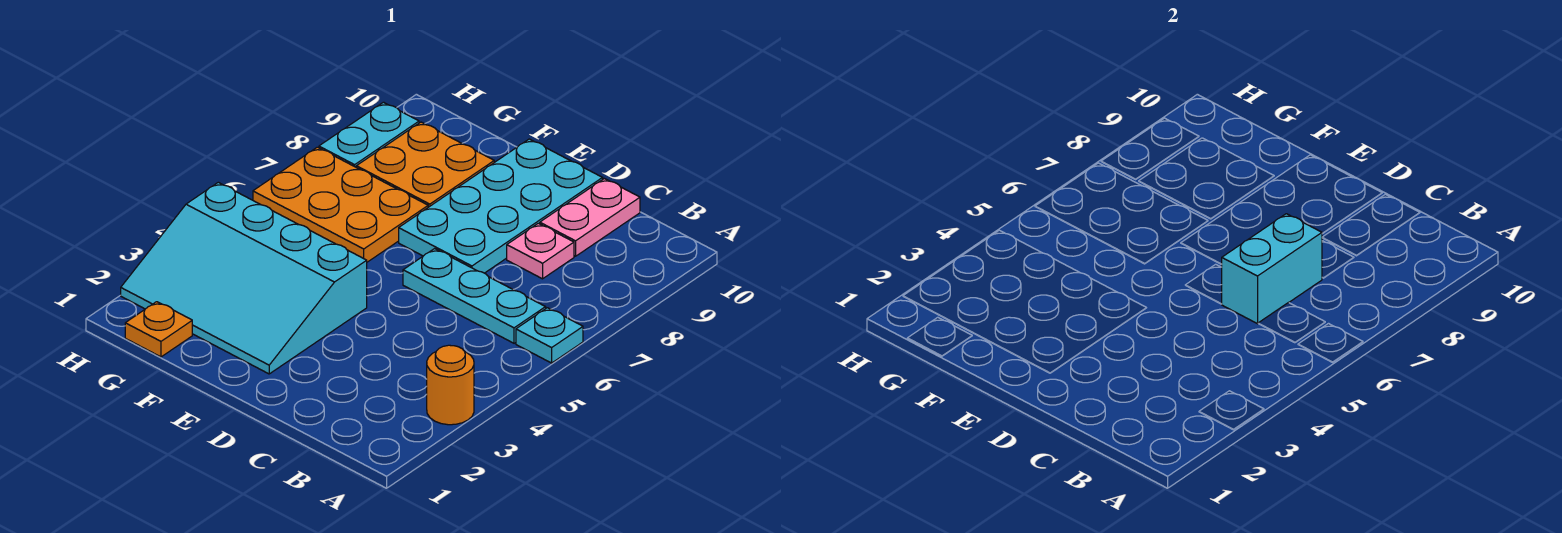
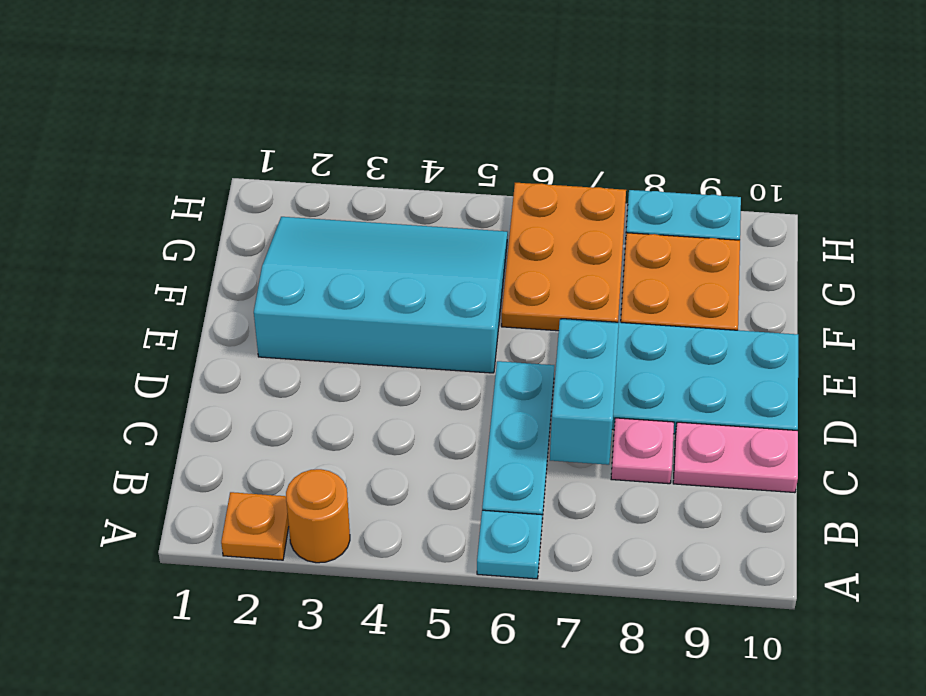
cyan 1x2 brick [1222,214,1322,324] -> cyan 1x2 brick turned to [550,319,619,465]
cyan 3x4 slope [121,182,367,374] -> cyan 3x4 slope turned to [254,217,508,373]
orange 1x1 plate [125,302,192,357] -> orange 1x1 plate moved to [221,492,289,560]

